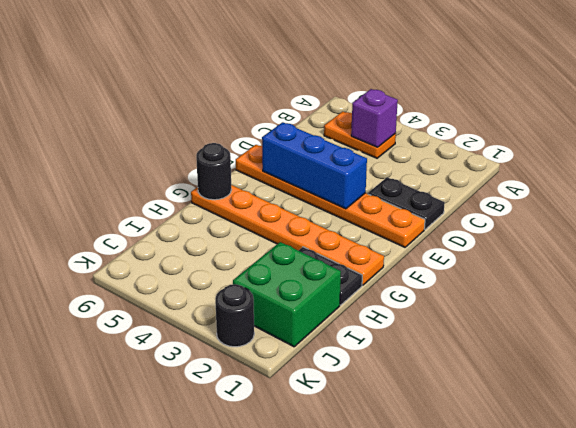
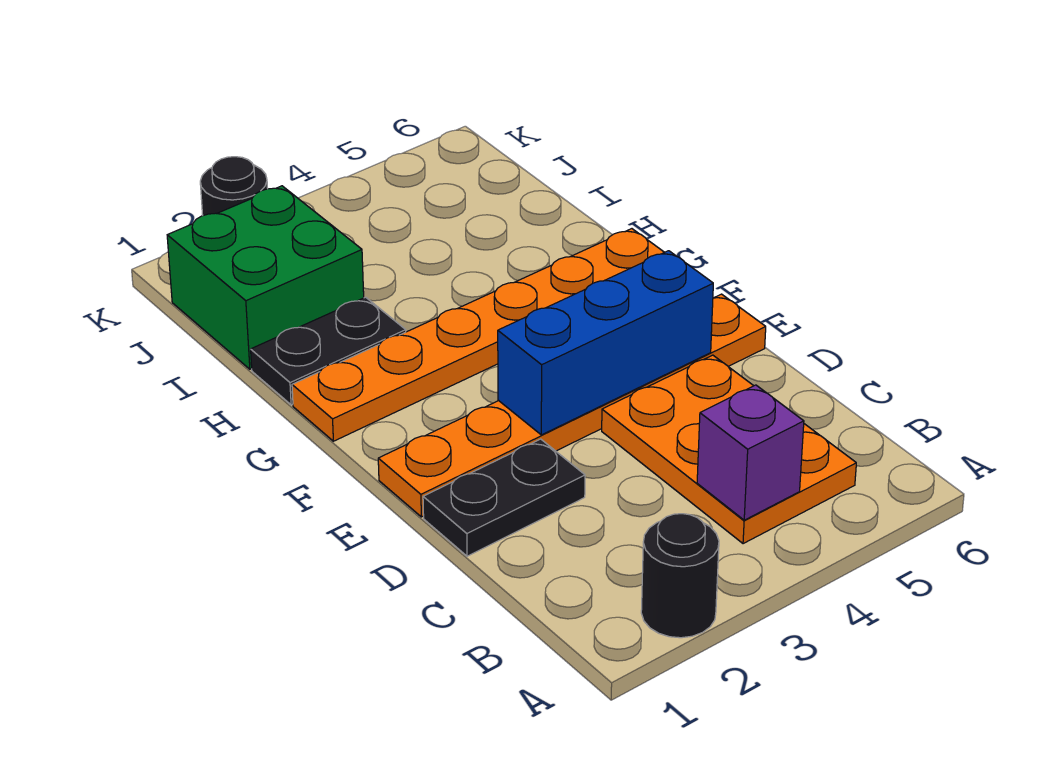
orange 1x2 plate [324,112,396,158] -> orange 2x3 plate [602,355,856,544]
black 1x1 round brick [196,143,231,200] -> black 1x1 round brick moved to [641,514,719,638]

